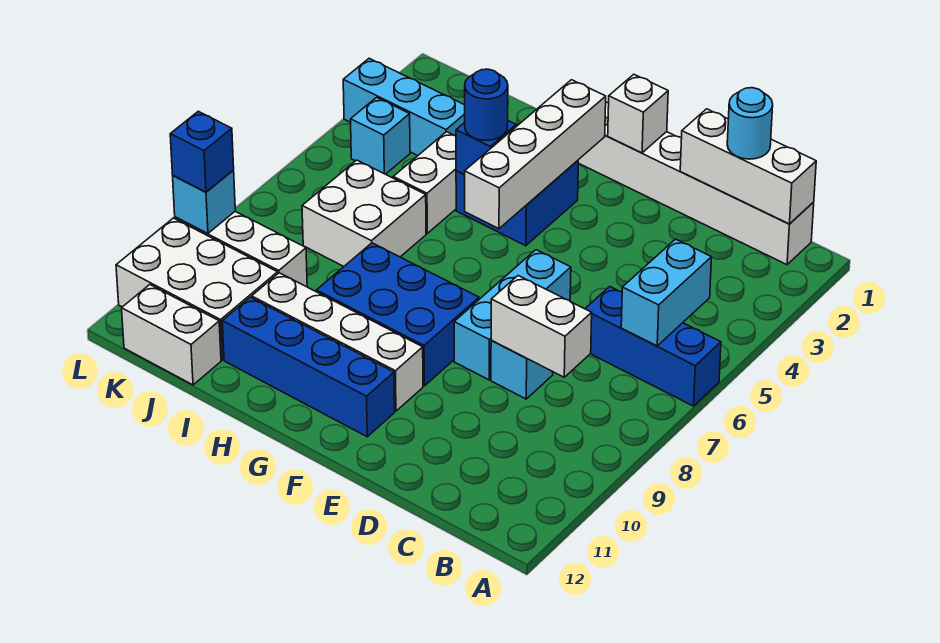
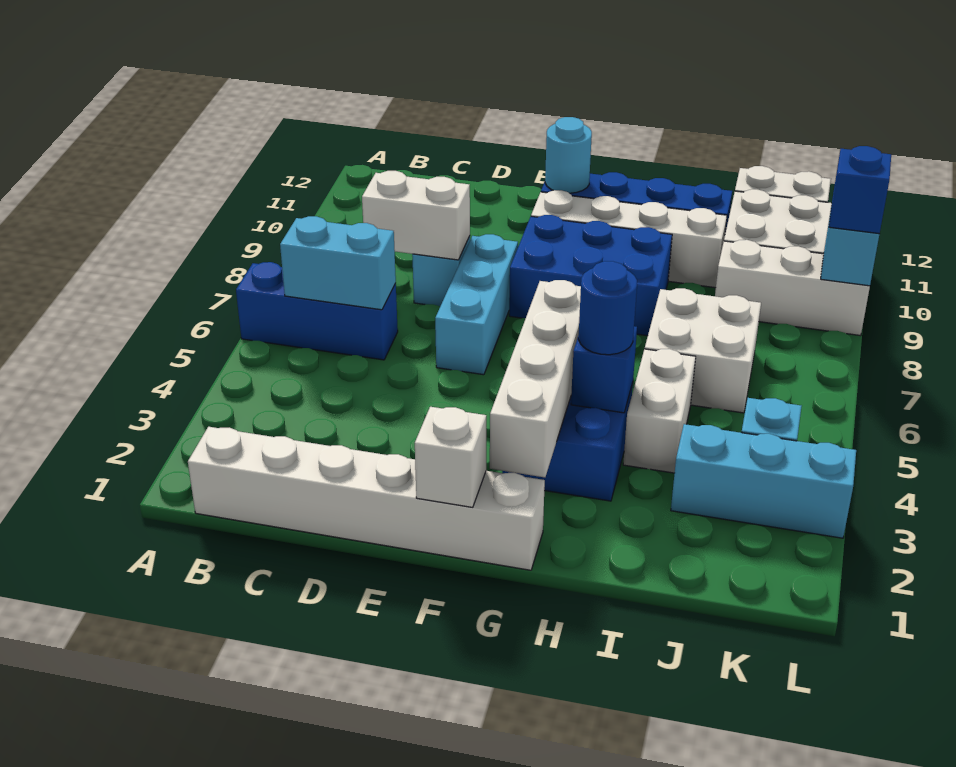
white 1x3 brick [680,109,816,224] -> none
cyan 1x2 brick [621,239,712,346] -> cyan 1x2 brick turned to [280,216,396,310]
cyan 1x1 round brick [727,88,773,159] -> cyan 1x1 round brick moved to [545,117,592,193]

